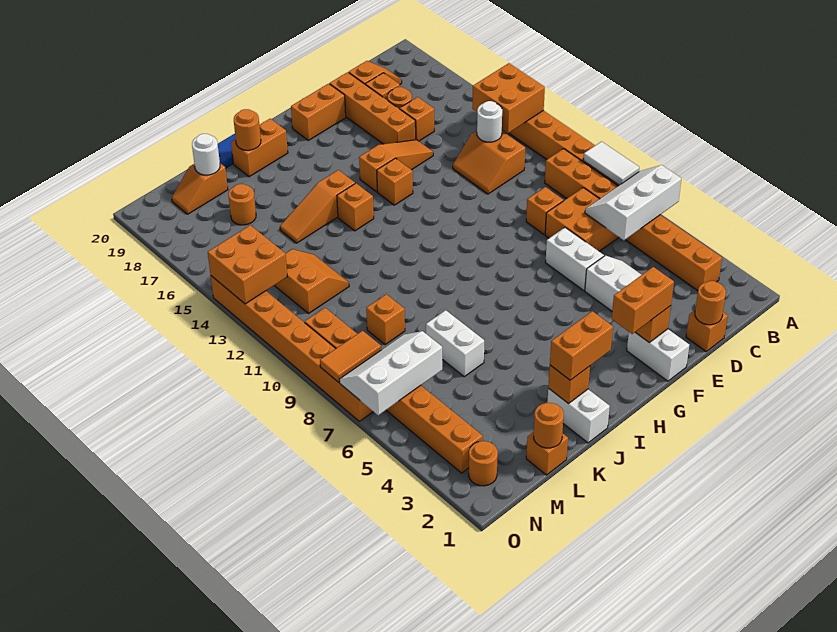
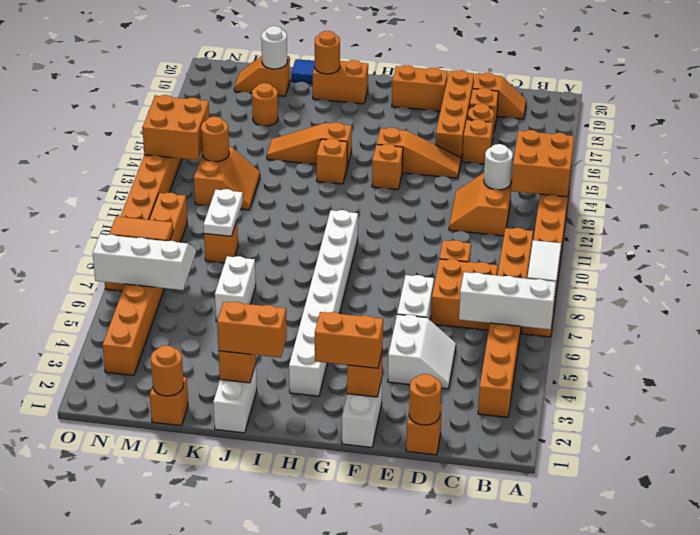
none -> white 1x8 brick [289,210,358,396]
none -> white 1x2 plate [203,189,243,236]
orange 1x1 round brick [469,441,498,486] -> orange 1x1 round brick moved to [201,117,229,162]

